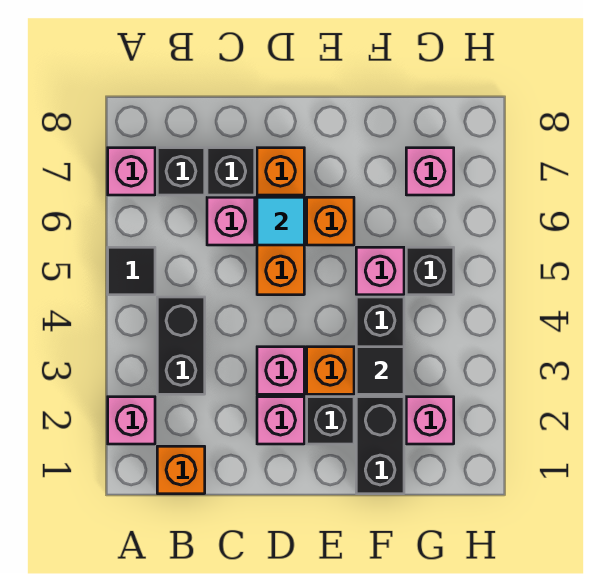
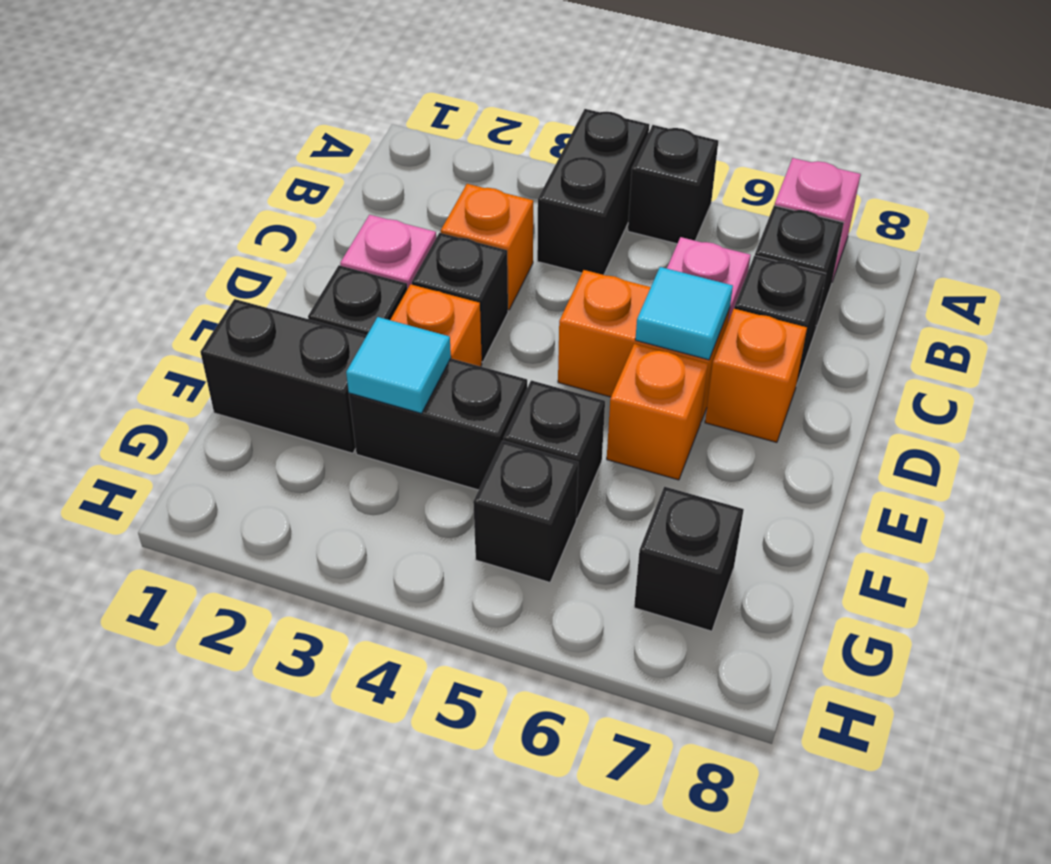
pink 1x1 brick [108,397,155,444] -> none
black 1x1 tile [108,247,155,295] -> black 1x1 brick [628,125,718,244]
orange 1x1 brick [157,446,205,494] -> orange 1x1 brick moved to [441,184,533,310]
black 1x2 brick [157,297,205,394] -> black 1x2 brick turned to [537,109,649,275]
pink 1x1 brick [257,347,304,394] -> black 1x1 brick [412,233,508,362]
black 1x1 tile [356,347,404,394] -> cyan 1x1 tile [346,317,451,414]
pink 1x1 brick [356,247,404,295] -> black 1x1 brick [504,380,605,519]
pink 1x1 brick [406,397,454,444] -> none
pink 1x1 brick [406,148,454,195] -> black 1x1 brick [634,487,744,631]

